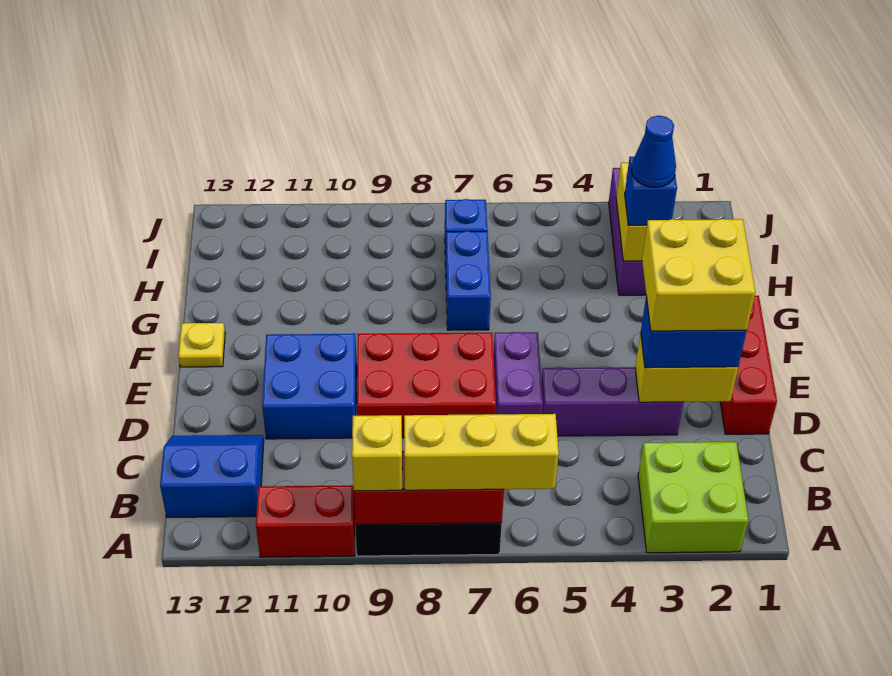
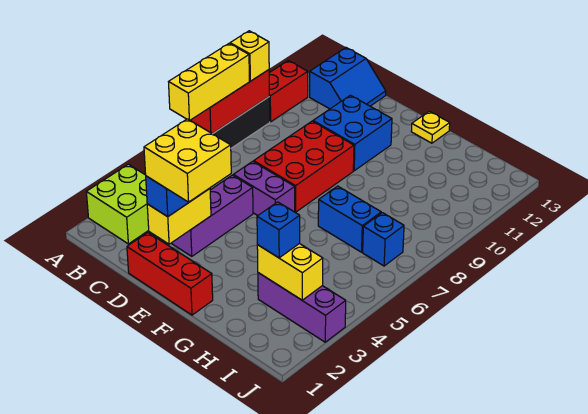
blue 1x1 cone [631,116,676,188] -> none

